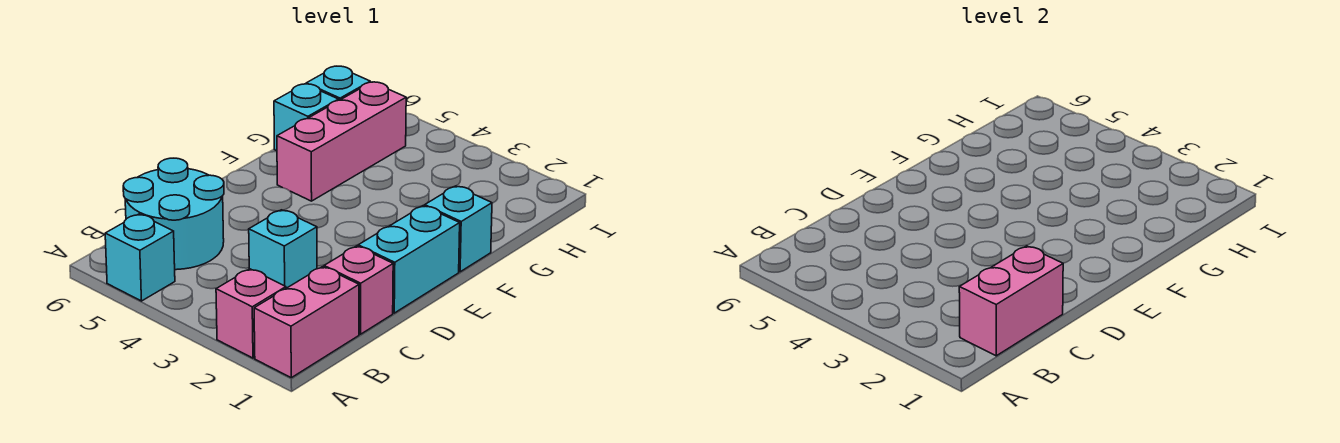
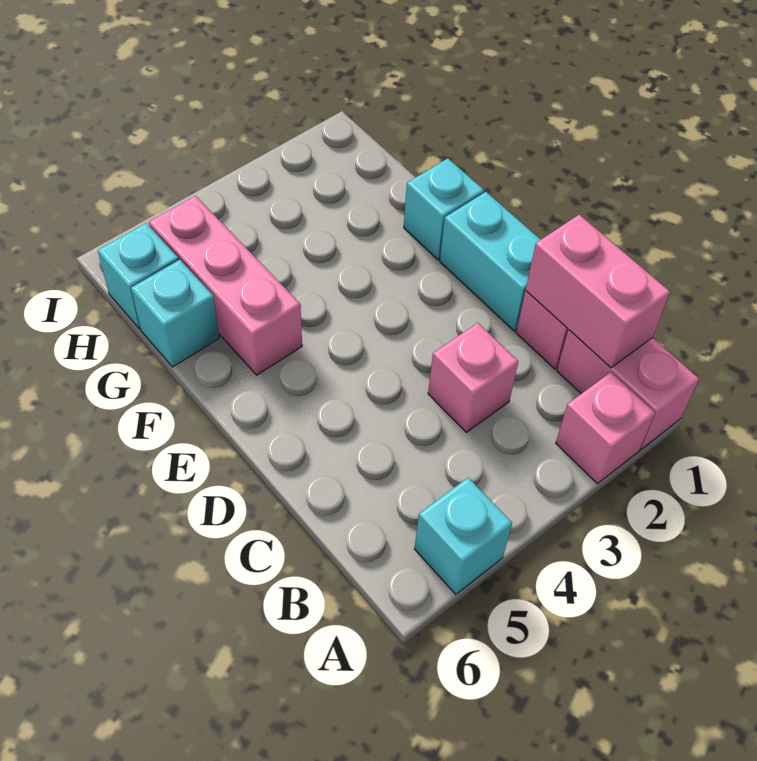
cyan 2x2 round brick [123,158,224,270] -> none
cyan 1x1 brick [249,210,317,288] -> pink 1x1 brick [428,323,518,432]

